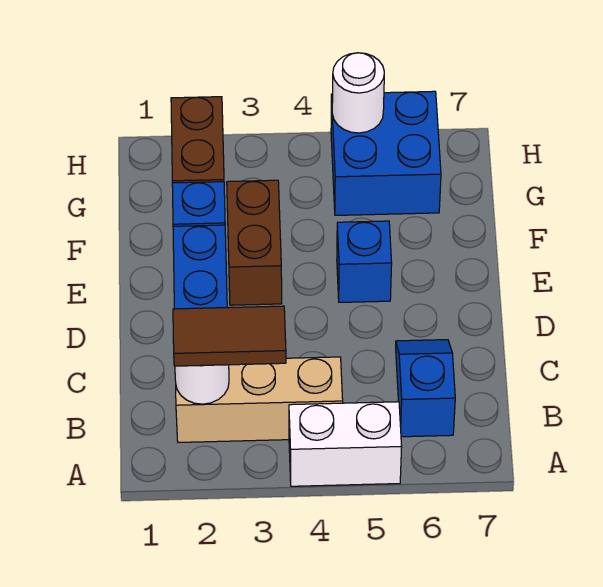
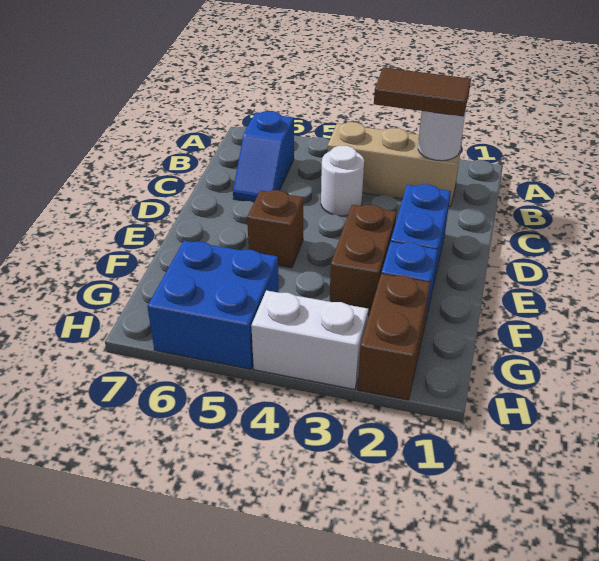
white 1x2 brick [289,402,402,486] -> white 1x2 brick moved to [251,290,368,389]
blue 1x1 brick [337,221,392,302] -> brown 1x1 brick [247,190,303,268]
white 1x1 round brick [332,53,384,133] -> white 1x1 round brick moved to [321,146,364,216]

